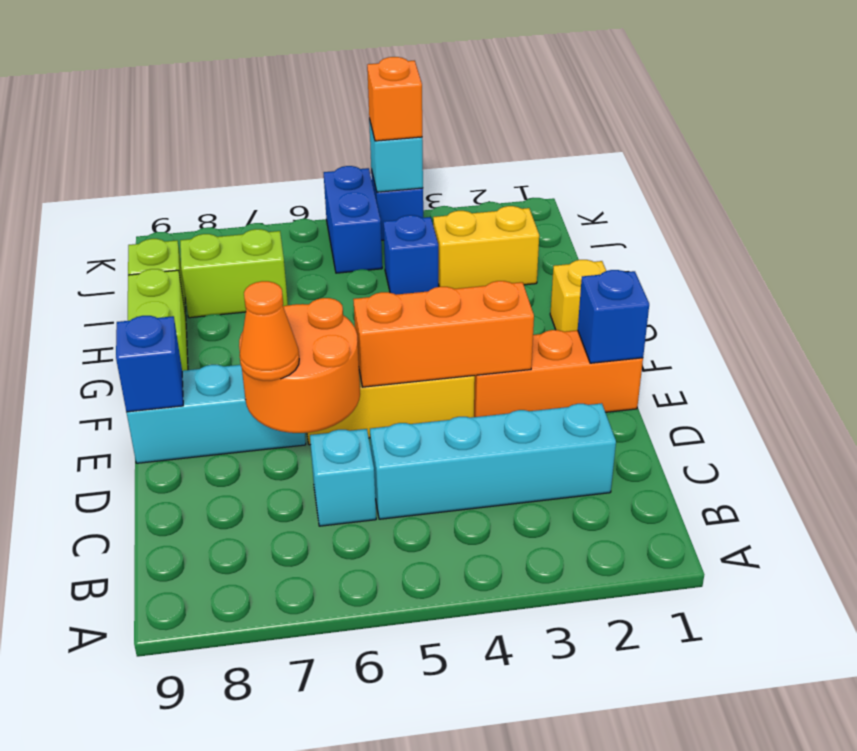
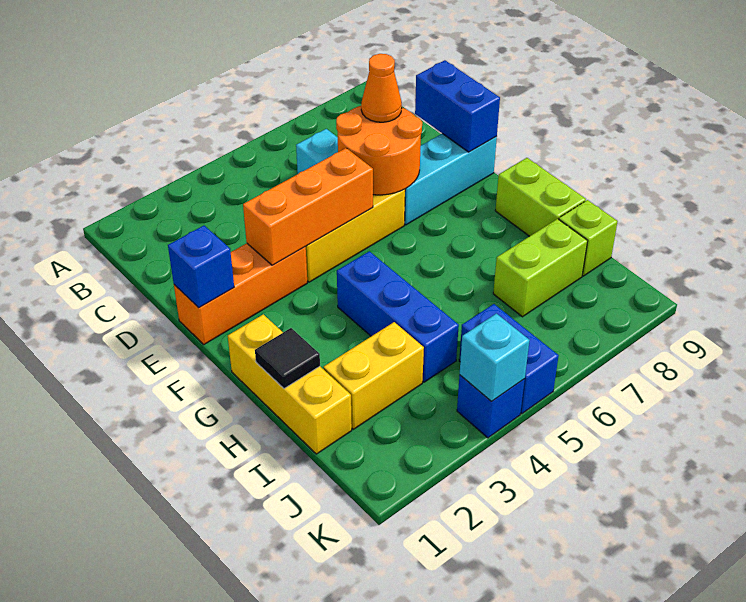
cyan 1x4 brick [370,403,616,519] -> none
blue 1x1 brick [116,316,183,412] -> blue 1x2 brick [415,60,500,152]
yellow 1x1 brick [550,260,606,332] -> yellow 1x3 brick [228,314,352,454]
none -> black 1x1 tile [255,328,320,389]
blue 1x1 brick [383,215,438,295] -> blue 1x3 brick [337,251,459,382]
orange 1x1 brick [367,57,422,141] -> none

